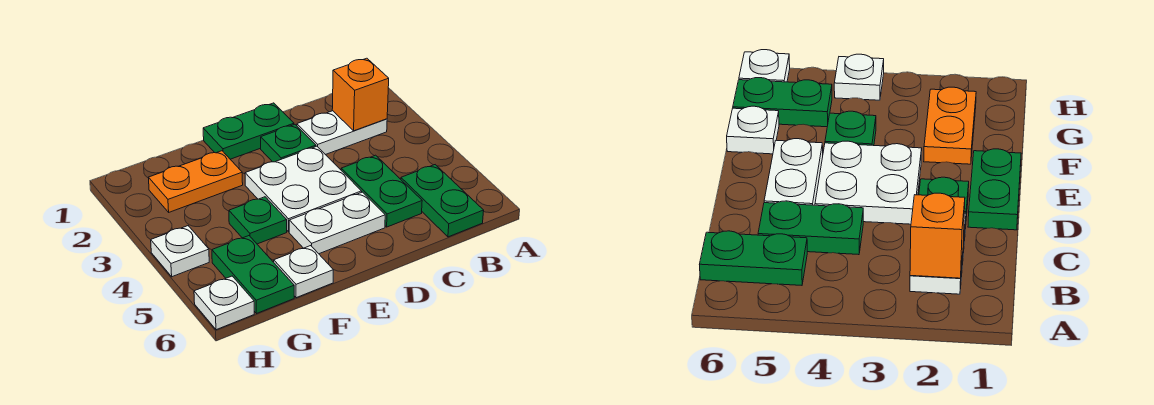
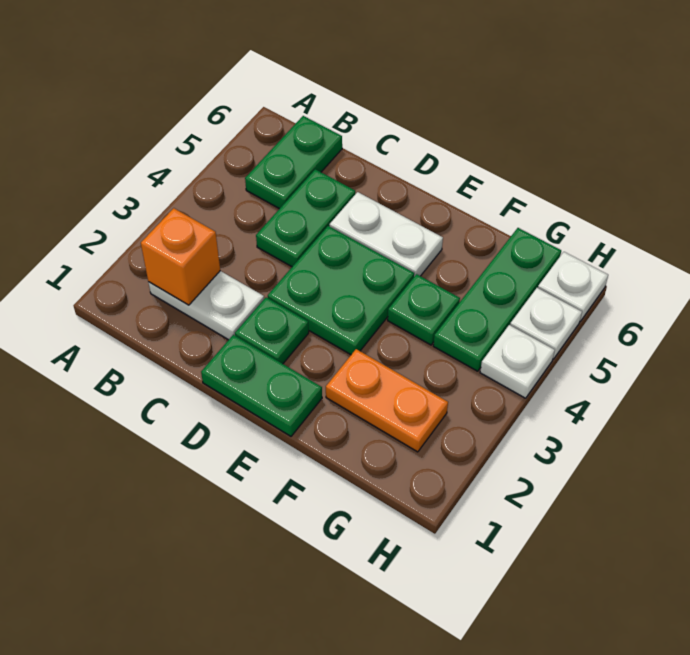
white 2x2 plate [245,146,362,232] -> green 2x2 plate [268,226,414,355]
white 1x1 plate [274,246,333,298] -> white 1x1 plate moved to [510,288,582,359]
green 1x2 plate [212,236,294,314] -> green 1x3 plate [433,228,561,371]

